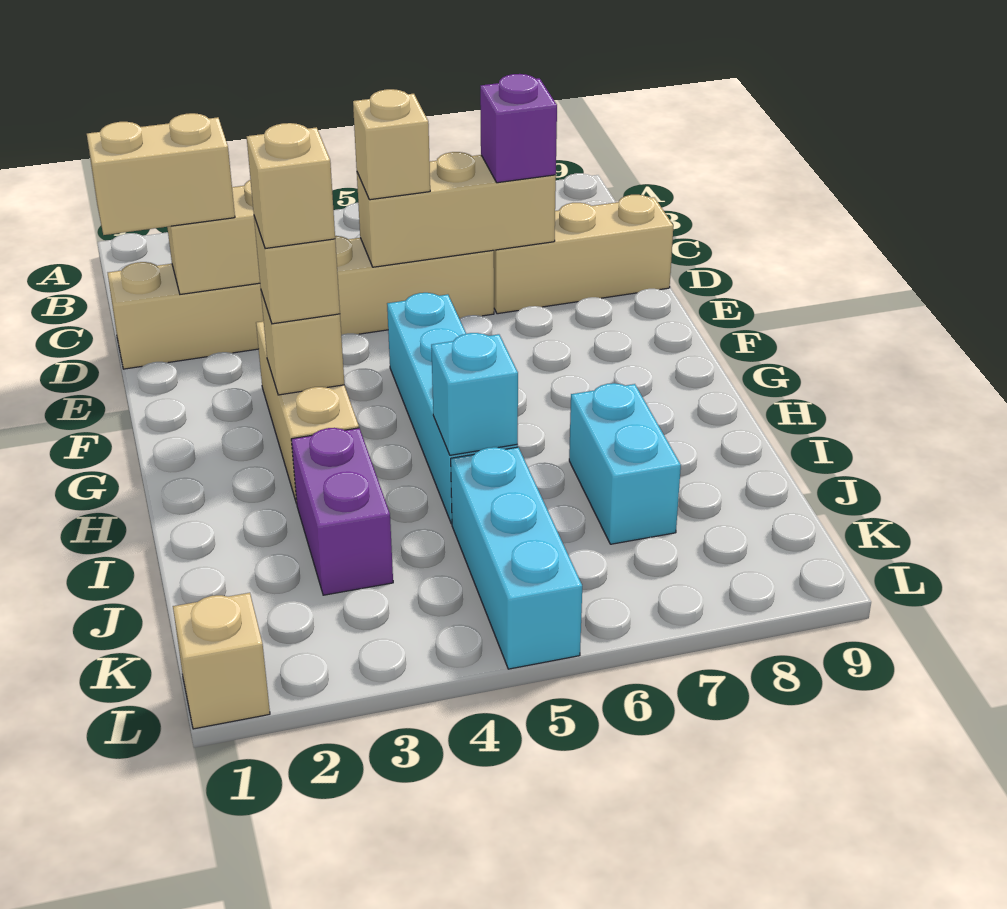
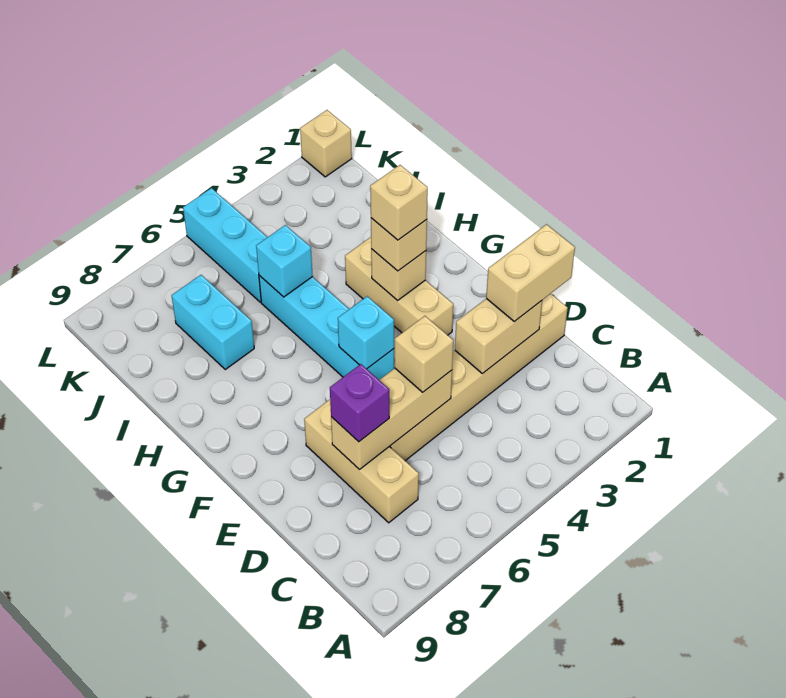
tan 1x3 brick [494,195,673,314] -> tan 1x3 brick turned to [304,400,419,523]
none -> cyan 1x1 brick [338,296,394,369]
purple 1x2 brick [291,428,393,595] -> none

